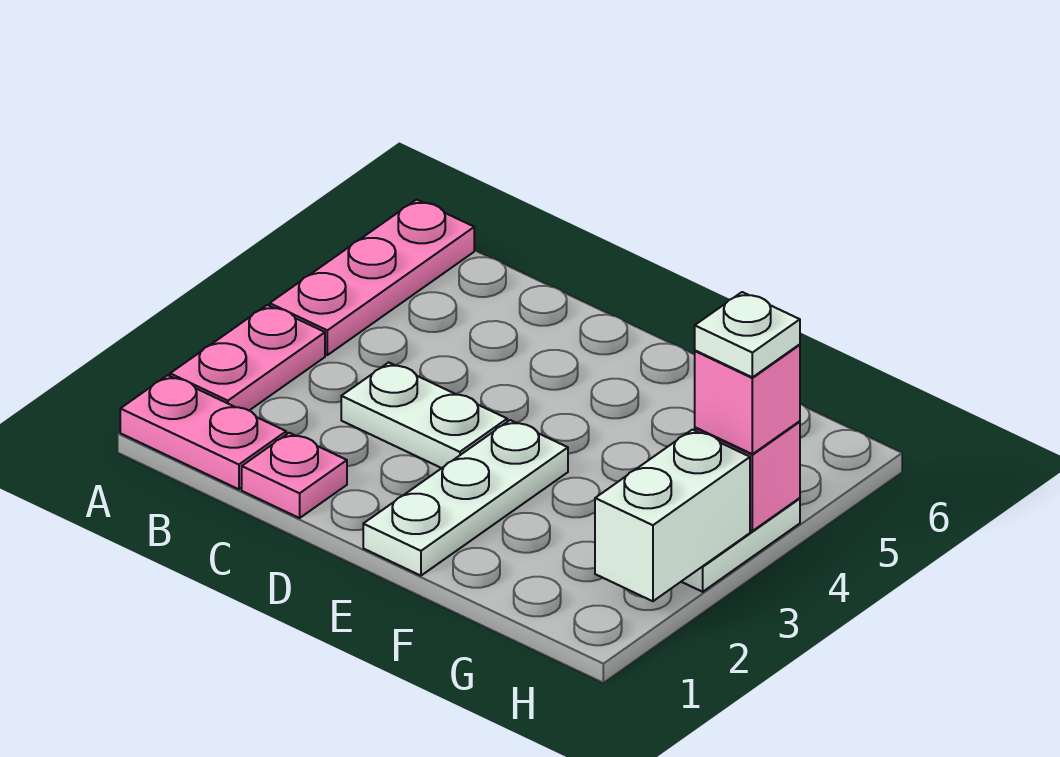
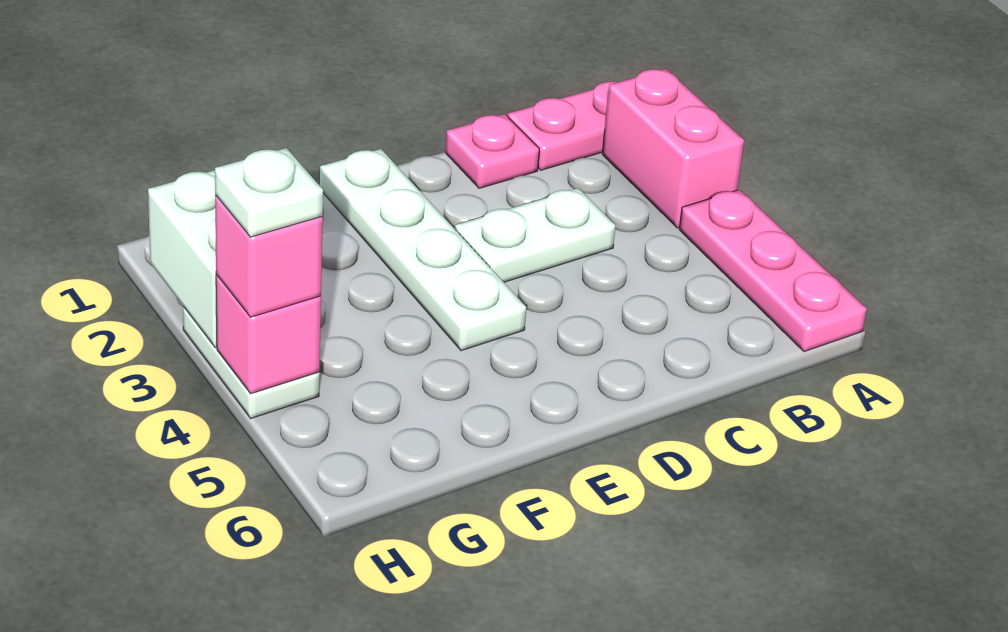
pink 1x2 plate [170,305,325,410] -> pink 1x2 brick [602,69,744,228]
white 1x3 plate [363,420,568,576] -> white 1x4 plate [320,149,526,351]

